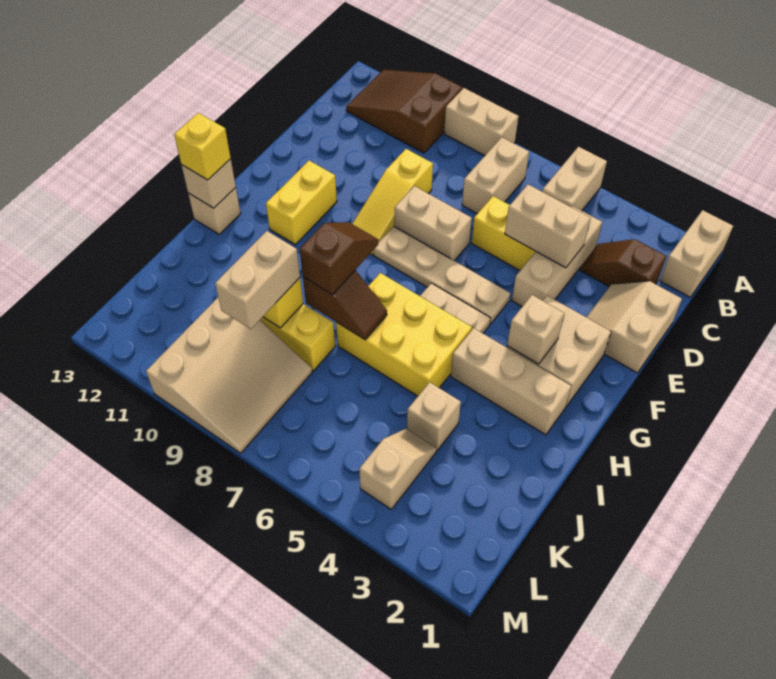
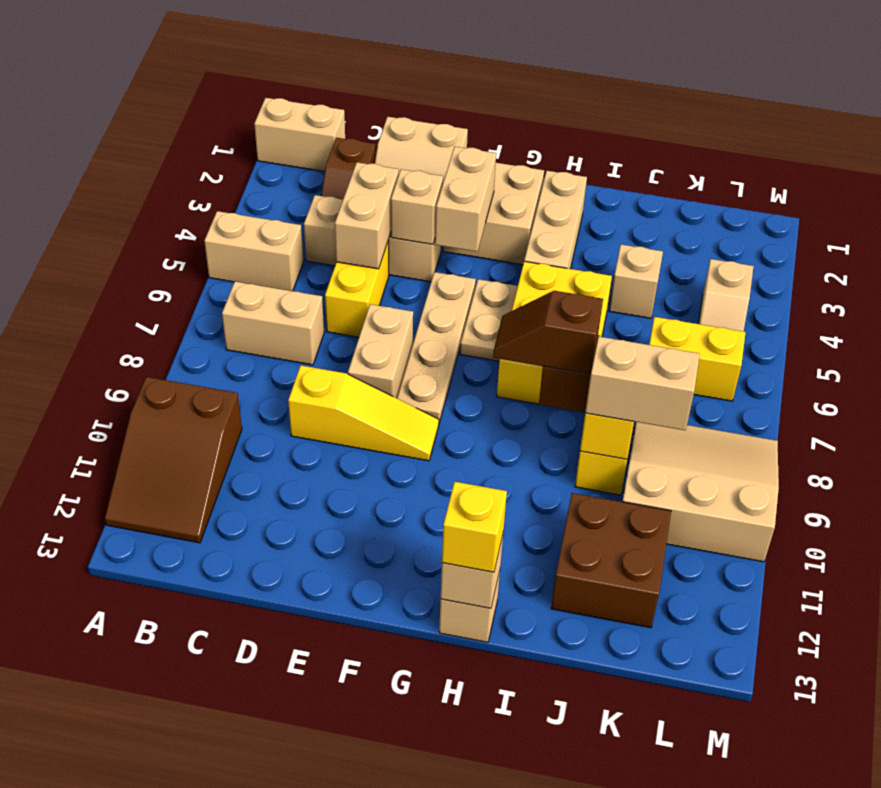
tan 1x2 brick [444,88,519,156] -> tan 1x2 brick moved to [435,147,496,252]
yellow 1x2 brick [266,161,337,245] -> yellow 1x2 brick moved to [649,317,745,401]
tan 1x1 brick [507,295,564,364] -> tan 1x1 brick moved to [391,169,443,244]
none -> brown 2x2 brick [551,493,671,628]
tan 1x2 slope [359,429,437,509] -> tan 1x2 slope turned to [699,259,753,332]

